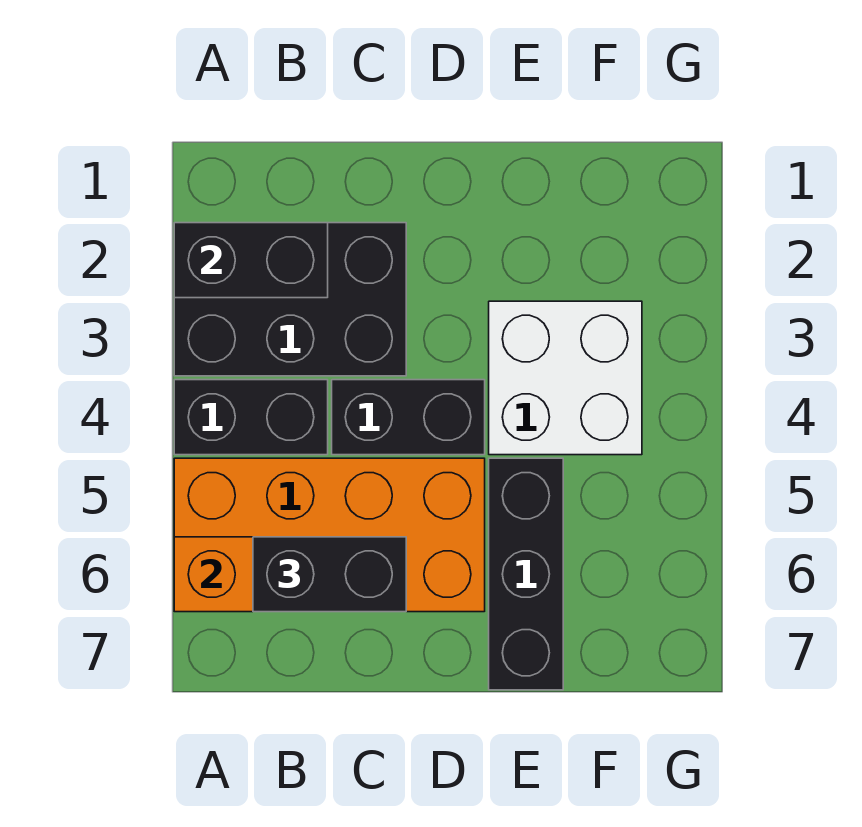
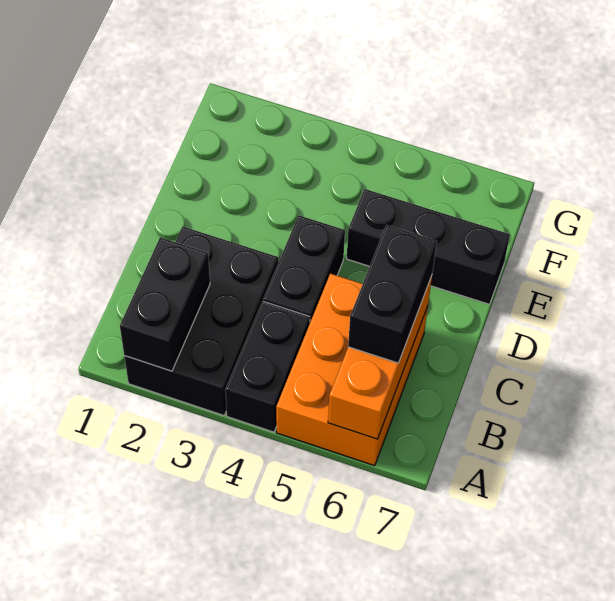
orange 2x4 brick [174,458,485,612] -> orange 2x3 brick [276,274,428,466]
white 2x2 brick [489,301,642,455] -> none

